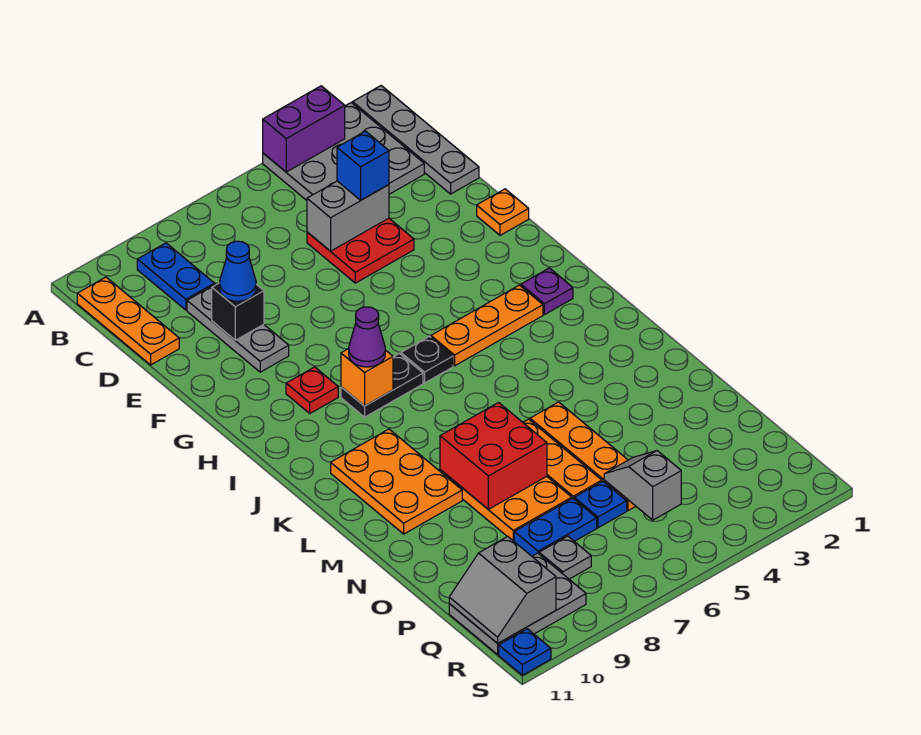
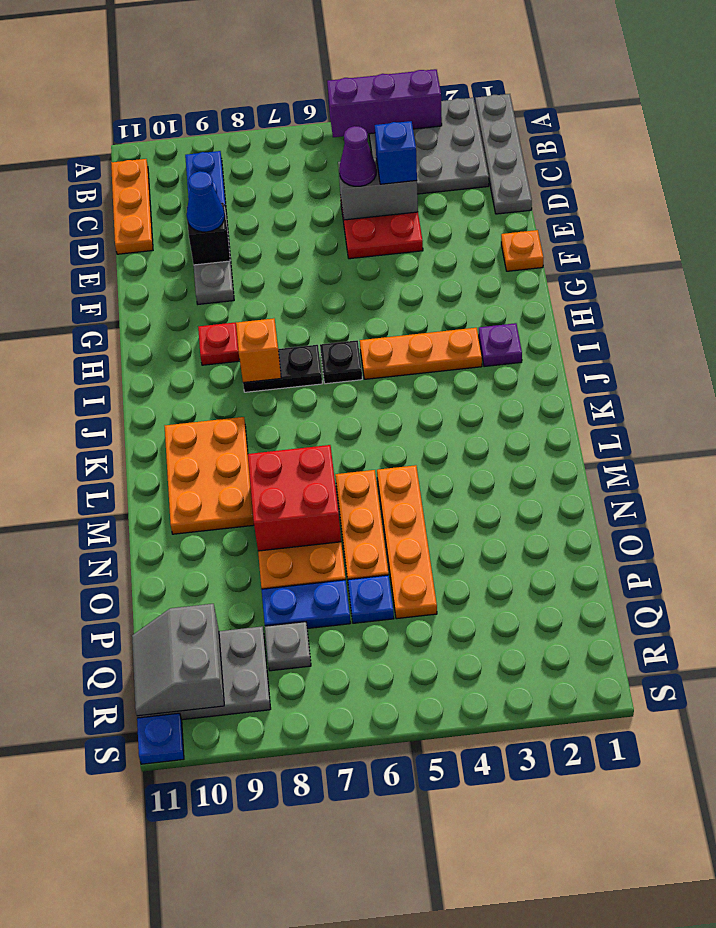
purple 1x2 brick [263,86,345,172] -> purple 1x3 brick [327,69,442,137]
purple 1x1 cone [349,307,385,367] -> purple 1x1 cone moved to [339,126,376,186]
grey 1x2 slope [604,451,681,520] -> none

